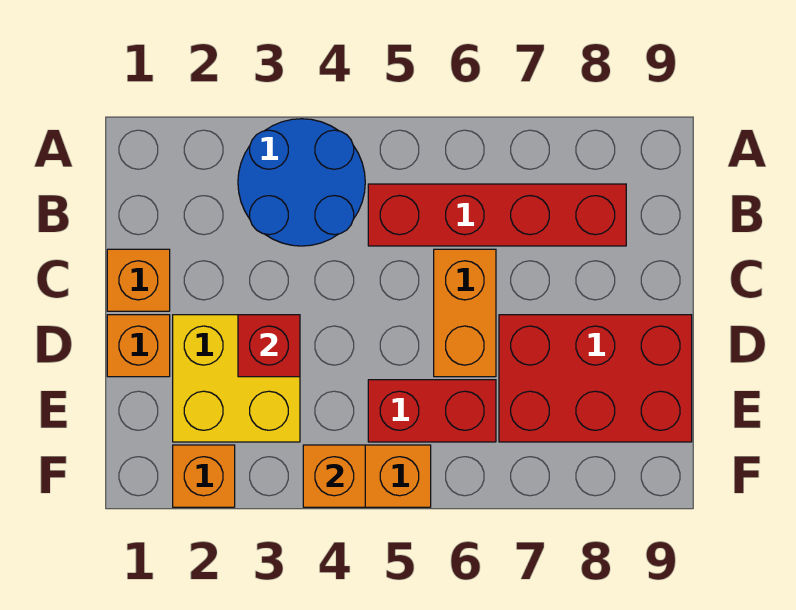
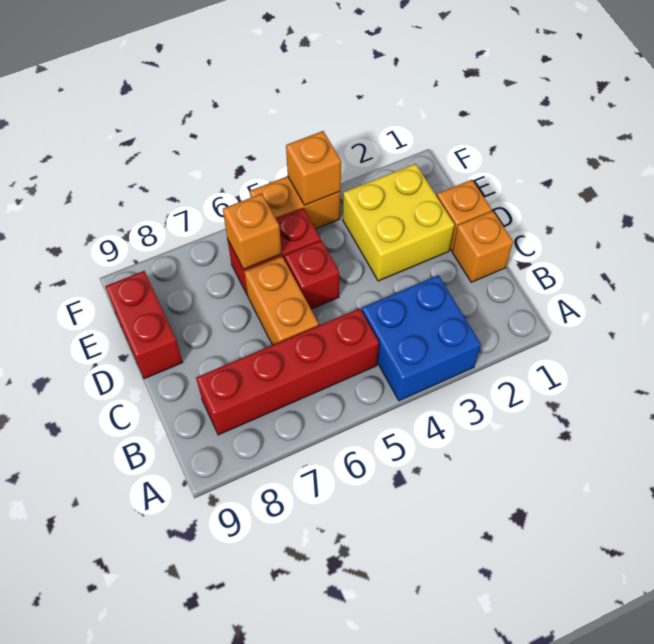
blue 2x2 round brick [238,119,365,246] -> blue 2x2 brick [362,275,481,401]
red 1x1 brick [238,315,300,377] -> red 1x1 brick moved to [284,240,339,309]
red 2x3 brick [499,315,692,442] -> red 1x2 brick [105,271,183,379]
orange 1x1 brick [173,445,235,507] -> orange 1x1 brick moved to [223,193,281,269]

